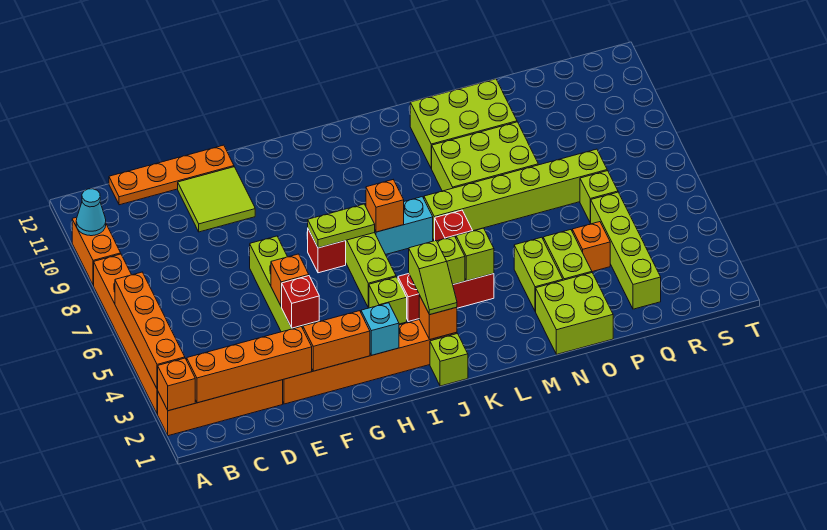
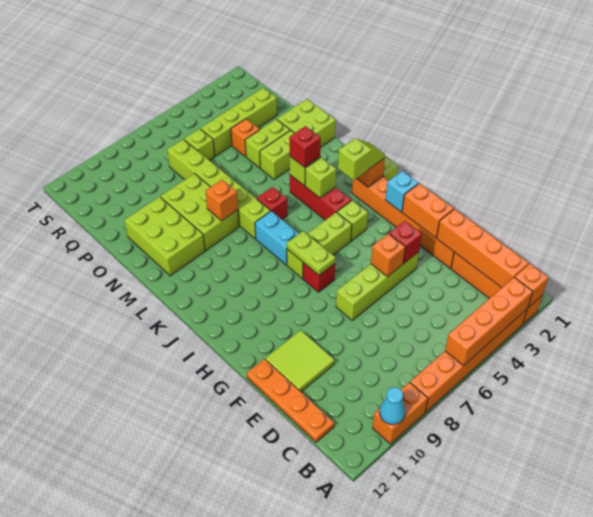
orange 1x1 brick [366,180,404,232] -> orange 1x1 brick moved to [205,180,238,221]
none -> red 1x1 brick [289,126,321,167]

